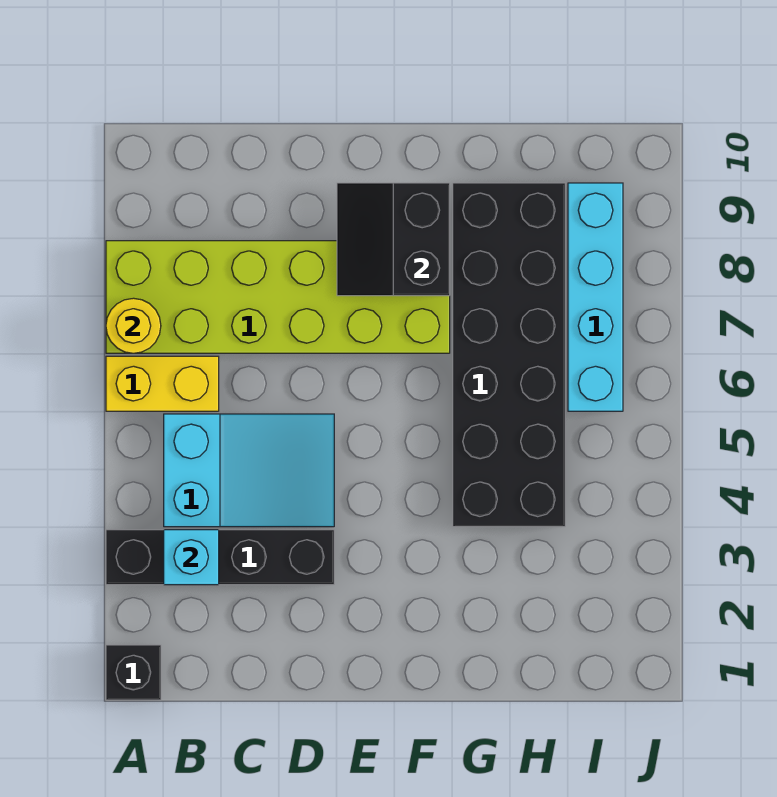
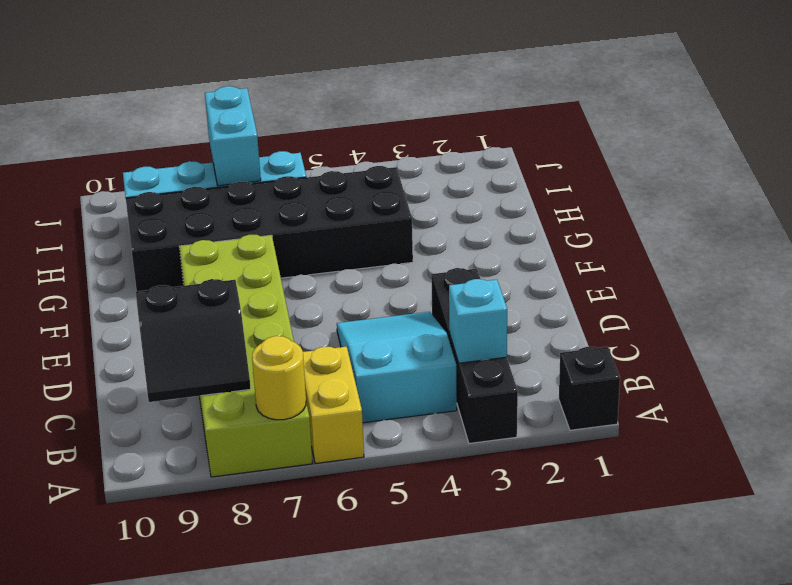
black 2x2 slope [337,183,450,296] -> black 2x2 slope moved to [136,279,251,402]
none -> cyan 1x2 brick [205,86,261,186]

